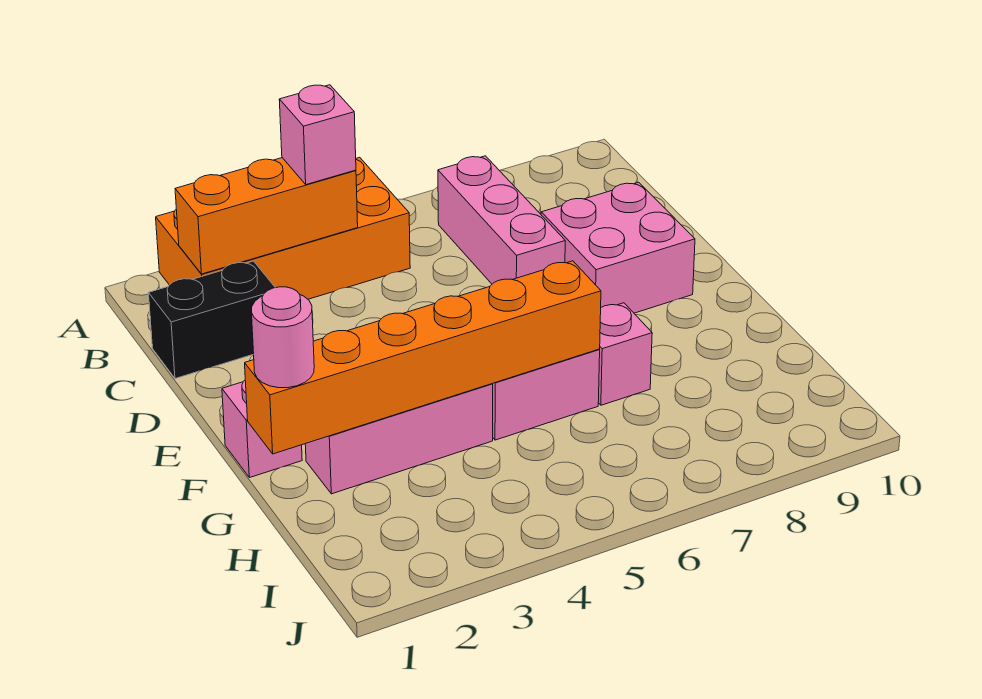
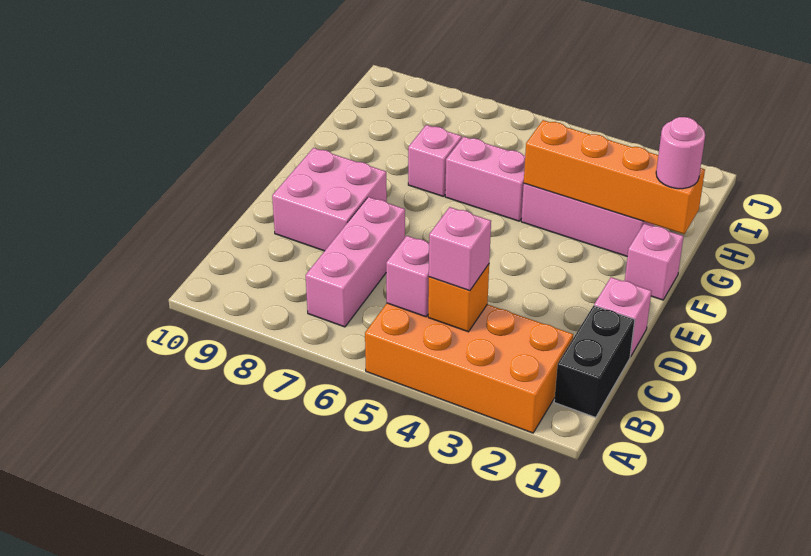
orange 1x3 brick [175,158,358,274] -> orange 1x1 brick [428,264,489,332]
none -> pink 1x1 brick [386,236,429,317]
black 1x2 brick [149,261,275,378] -> black 1x2 brick turned to [554,306,635,418]
none -> pink 1x1 brick [594,277,652,357]
orange 1x6 brick [245,261,601,454] -> orange 1x4 brick [524,120,705,234]

